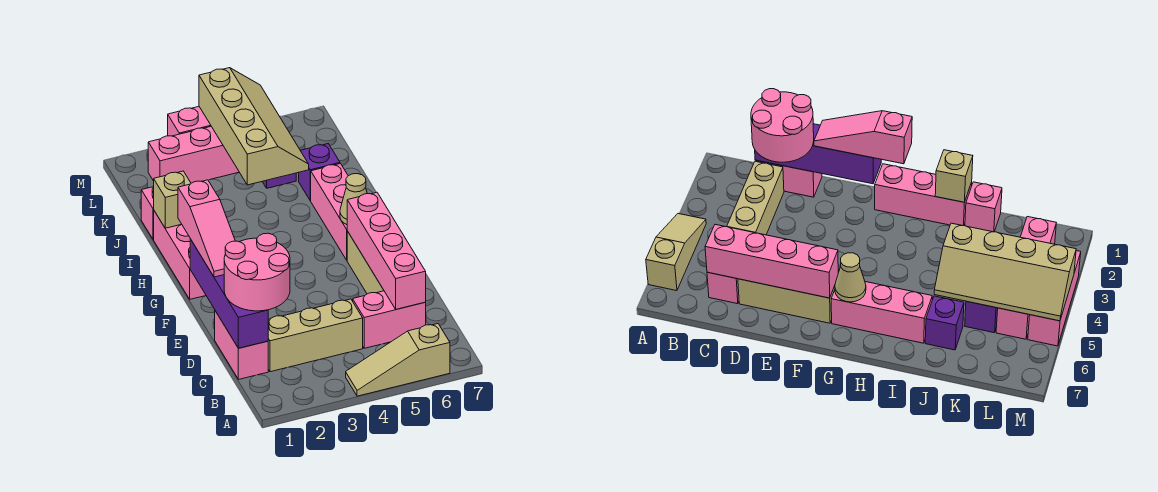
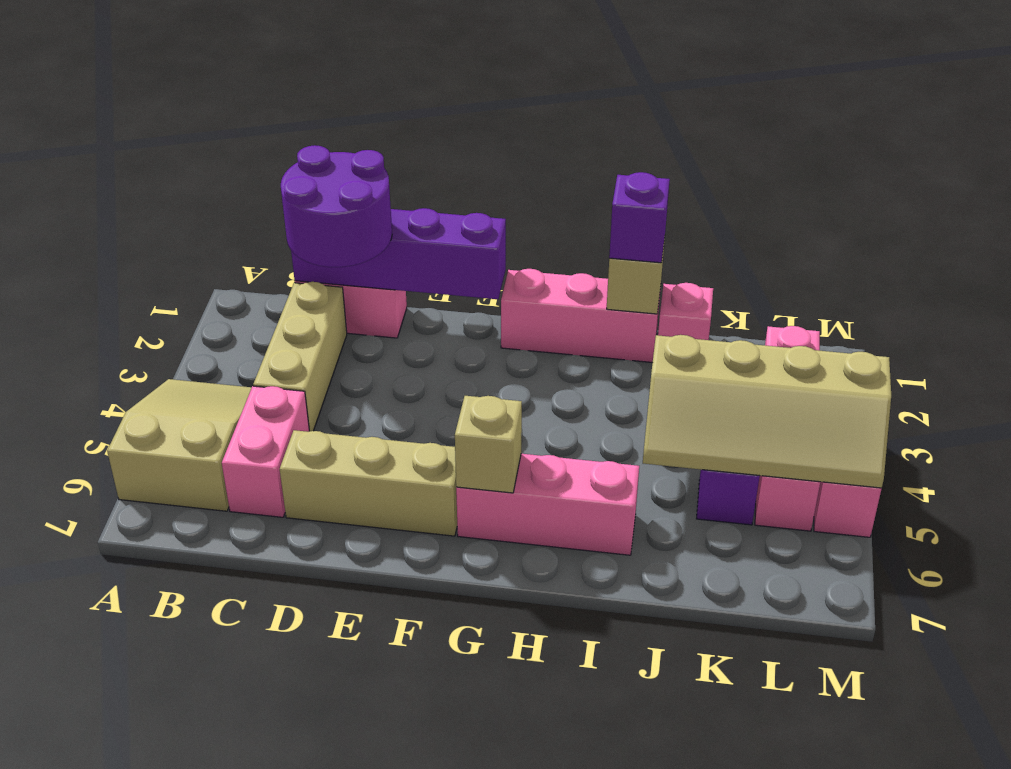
tan 1x3 slope [346,324,450,396] -> tan 2x3 slope [107,379,252,511]
pink 2x2 round brick [224,233,290,311] -> purple 2x2 round brick [281,145,392,267]
pink 1x4 brick [347,192,426,309] -> none
pink 1x3 slope [178,180,235,277] -> none
tan 1x1 cone [340,174,367,225] -> tan 1x1 brick [455,396,522,493]
purple 1x1 brick [299,144,340,200] -> purple 1x1 brick moved to [609,172,670,263]

